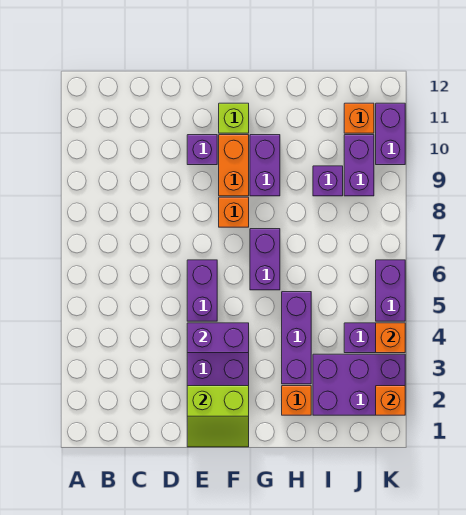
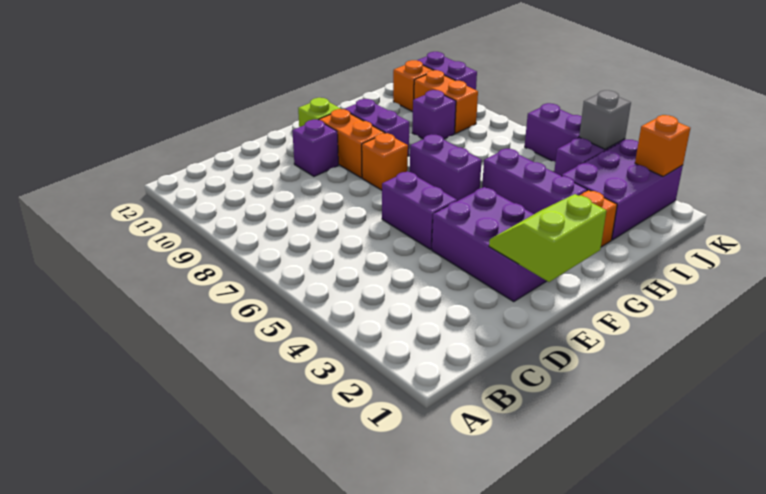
lime 2x2 slope [187,386,249,447] -> lime 2x2 slope turned to [489,194,606,282]
purple 1x2 brick [187,323,249,353] -> none
purple 1x2 brick [344,135,374,196] -> orange 1x2 brick [414,70,478,134]
orange 1x1 brick [376,323,405,353] -> grey 1x1 brick [579,90,631,149]

